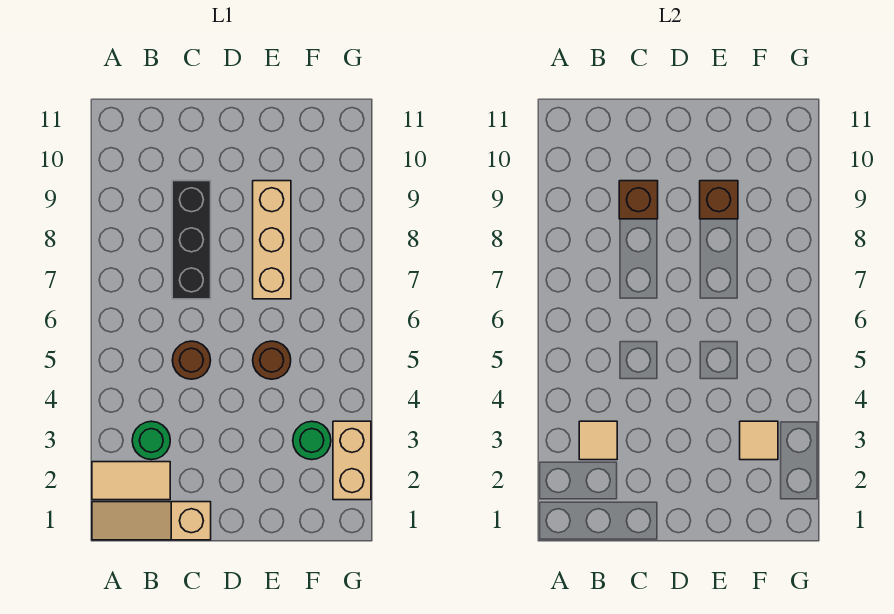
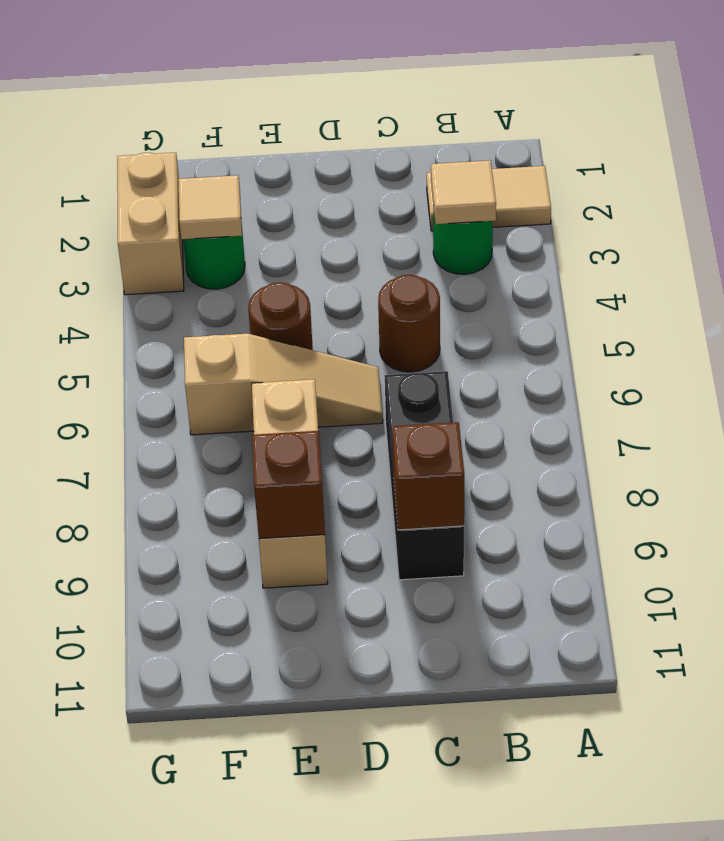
tan 1x3 slope [92,502,211,540] -> tan 1x3 slope moved to [184,334,383,435]

